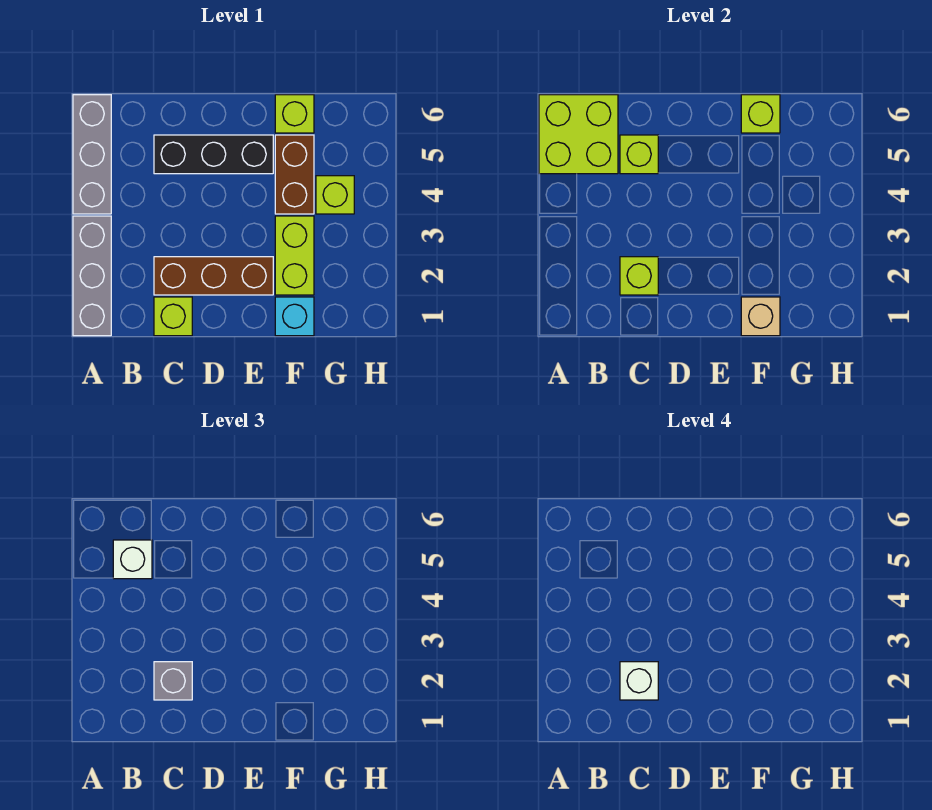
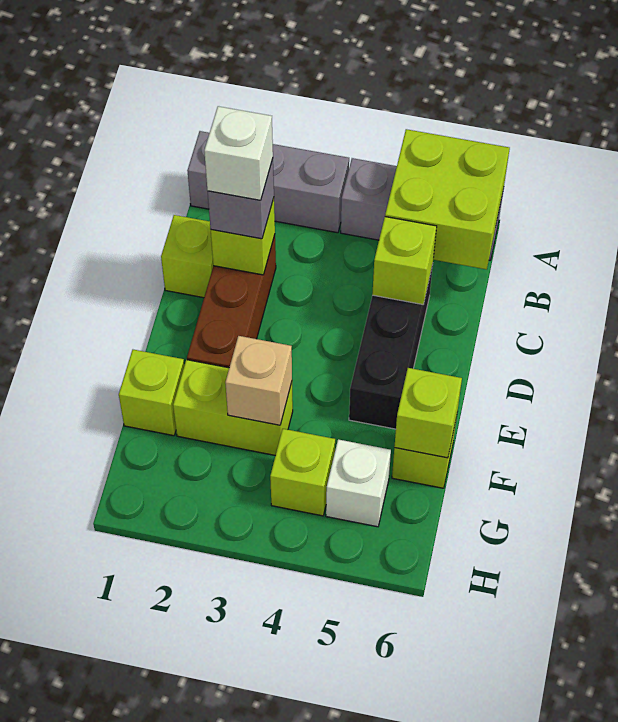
white 1x1 brick [113,540,152,579] -> white 1x1 brick moved to [326,439,391,527]
cyan 1x1 brick [275,297,314,336] -> lime 1x1 brick [119,350,184,436]
tan 1x1 brick [741,297,780,336] -> tan 1x1 brick moved to [225,336,292,425]
brown 1x2 brick [275,135,314,214] -> none

